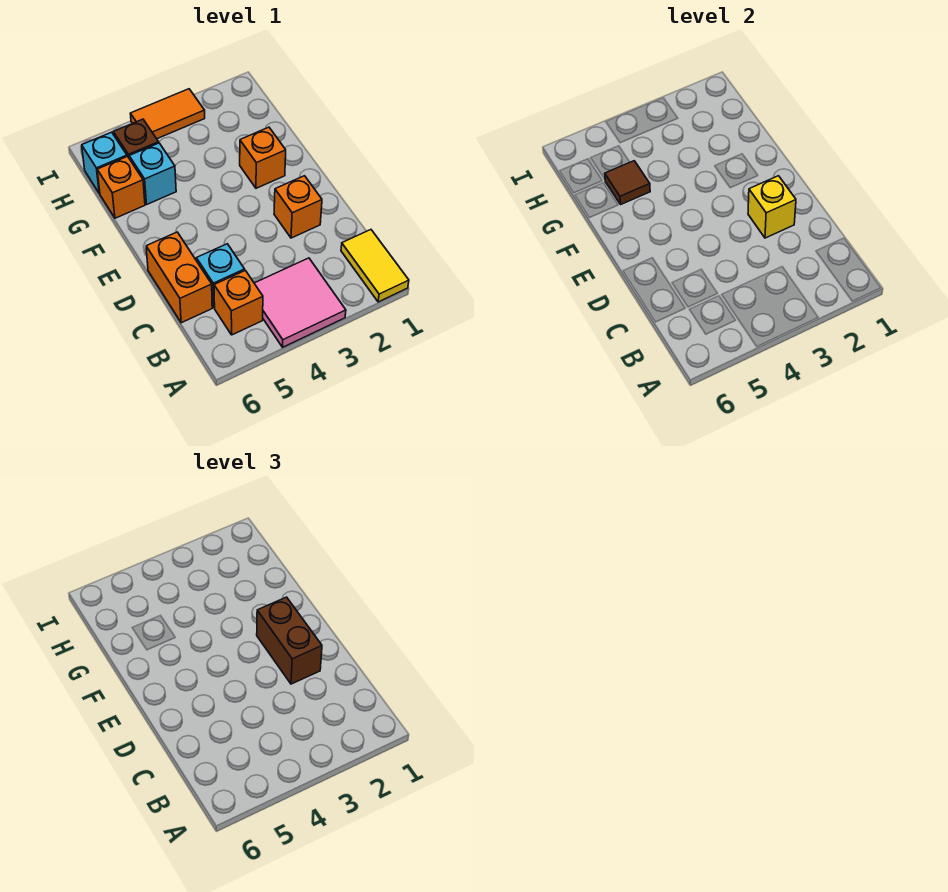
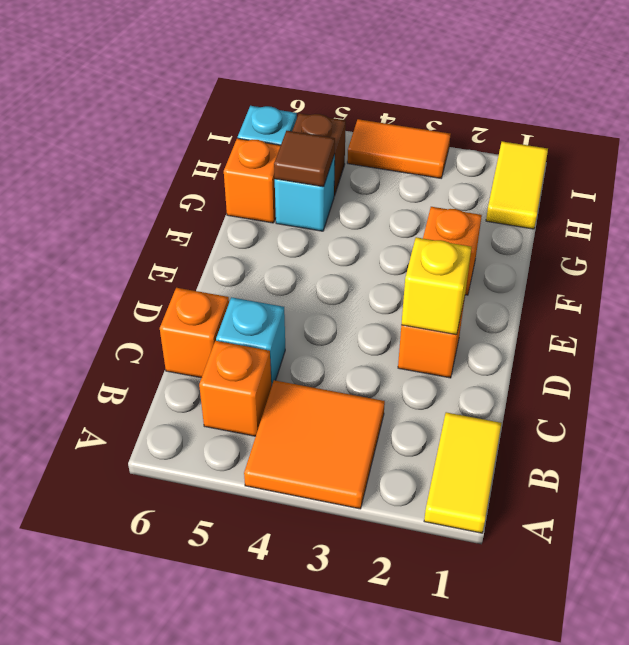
pink 2x2 tile [254,258,346,347] -> orange 2x2 tile [244,380,385,509]
orange 1x2 brick [146,232,212,323] -> orange 1x1 brick [160,288,229,378]
brown 1x2 brick [257,597,322,684] -> none
none -> yellow 1x2 tile [486,141,548,229]

